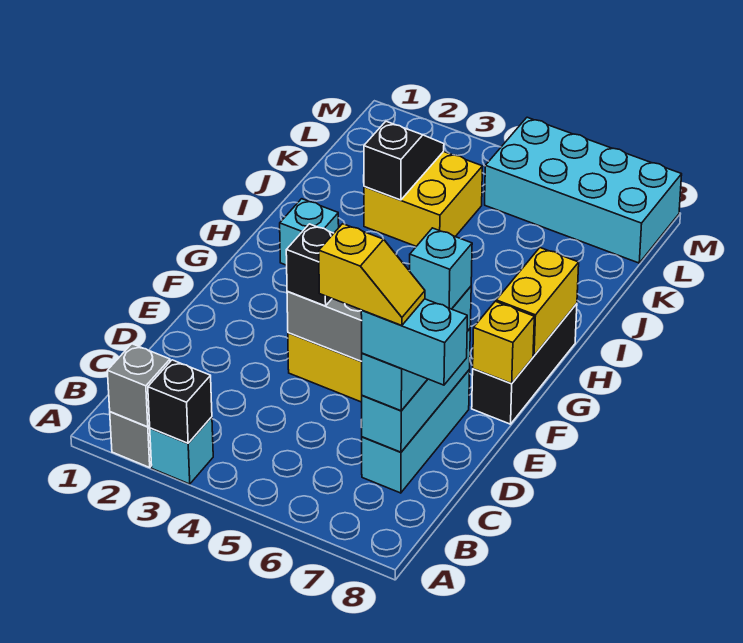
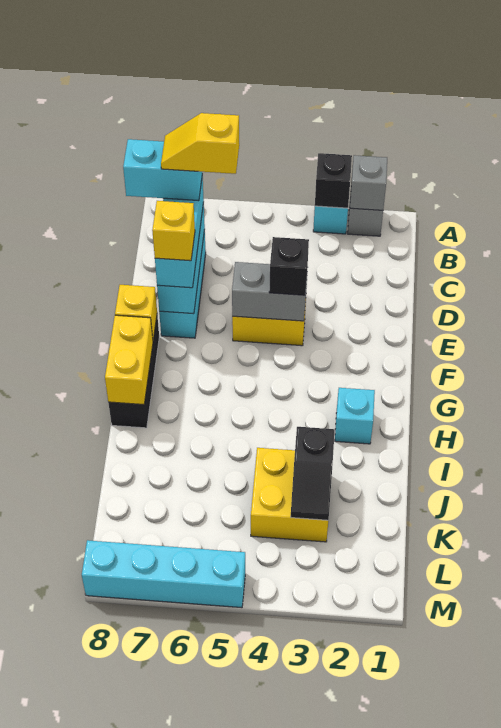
cyan 1x1 brick [410,228,472,309] -> yellow 1x1 brick [152,201,195,261]
cyan 2x4 brick [485,117,682,263] -> cyan 1x4 brick [82,540,245,608]

